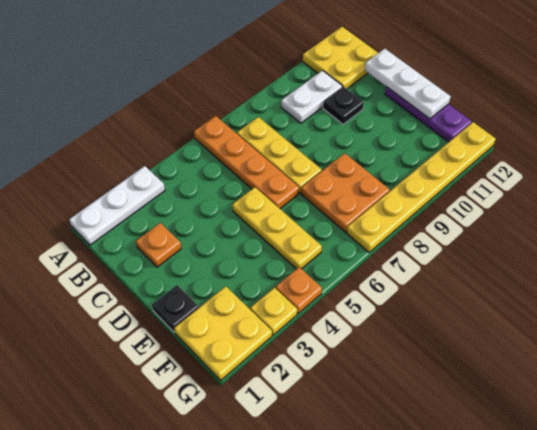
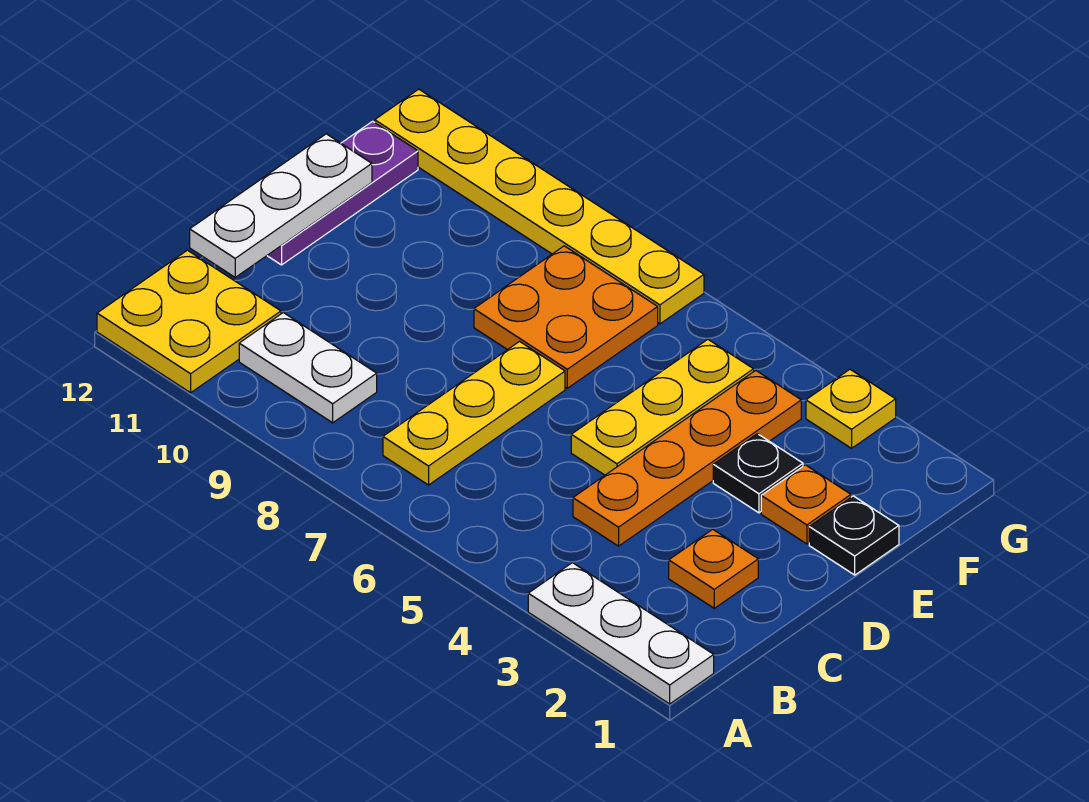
orange 1x4 plate [194,116,299,209] -> orange 1x4 plate moved to [573,370,801,546]
black 1x1 plate [323,86,364,124] -> black 1x1 plate moved to [713,434,803,513]
yellow 2x2 plate [174,286,272,380] -> none
orange 1x1 plate [276,267,322,314] -> orange 1x1 plate moved to [761,465,851,544]

